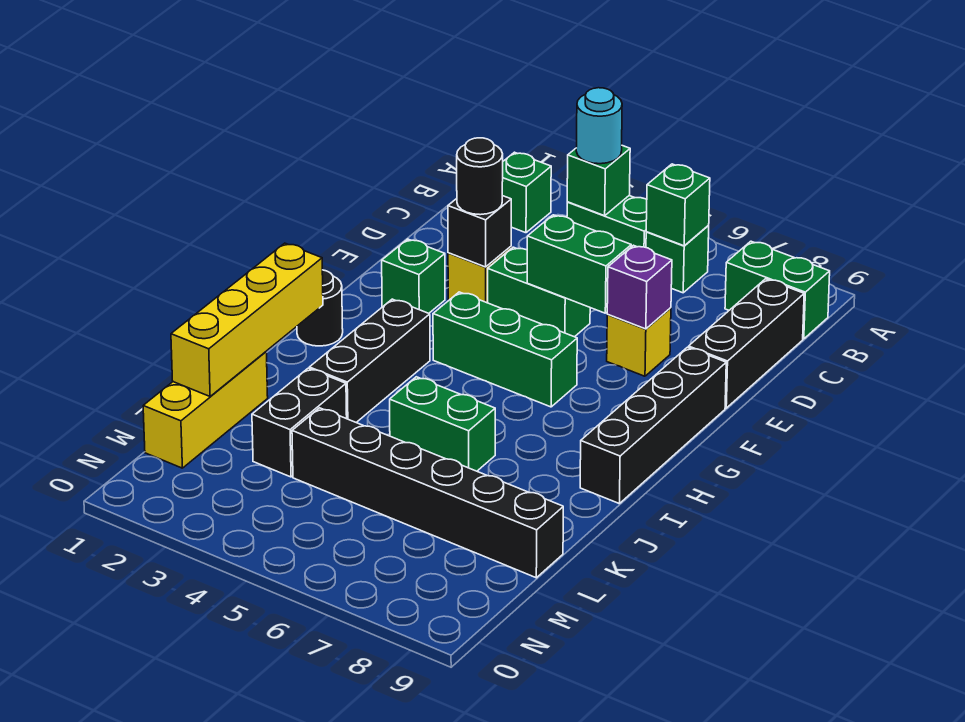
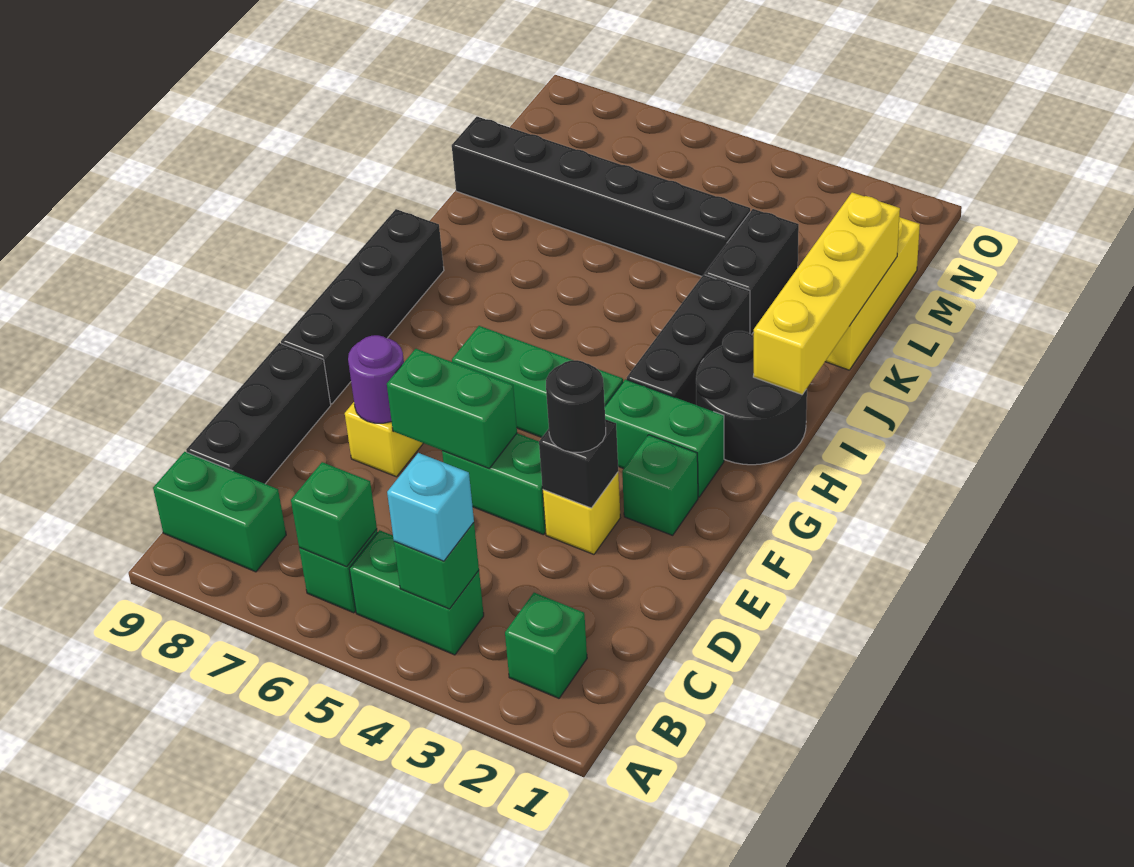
cyan 1x1 round brick [576,88,622,164] -> cyan 1x1 brick [387,453,474,561]
purple 1x1 brick [607,245,672,329] -> purple 1x1 round brick [348,335,404,423]
black 1x1 round brick [297,270,343,346] -> black 2x2 round brick [696,331,807,465]
green 1x2 brick [390,377,495,471] -> green 1x2 brick moved to [605,379,724,497]

